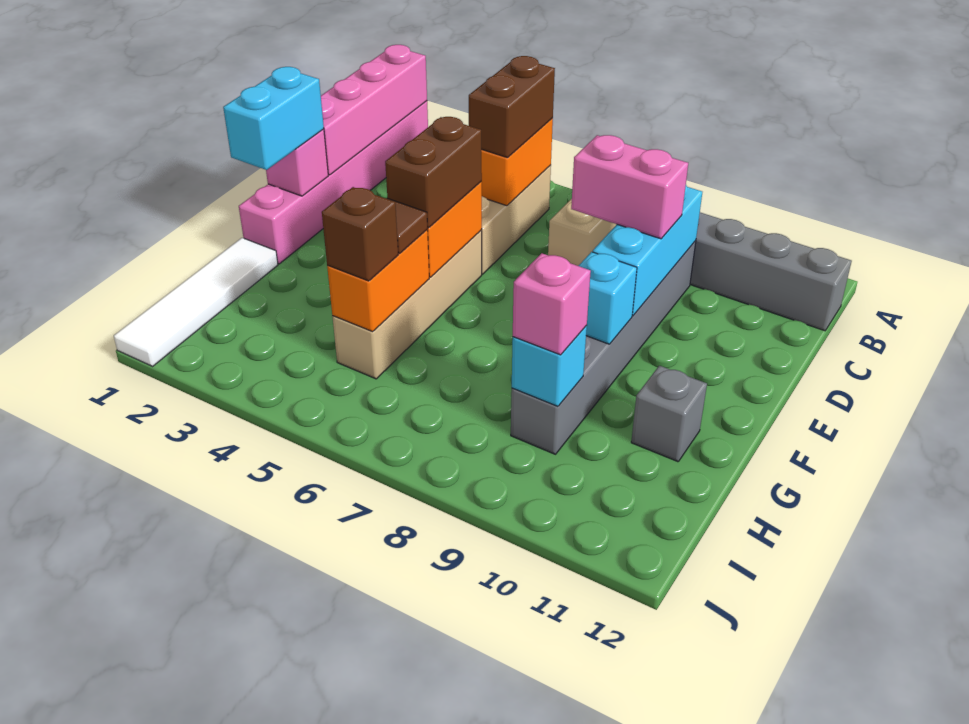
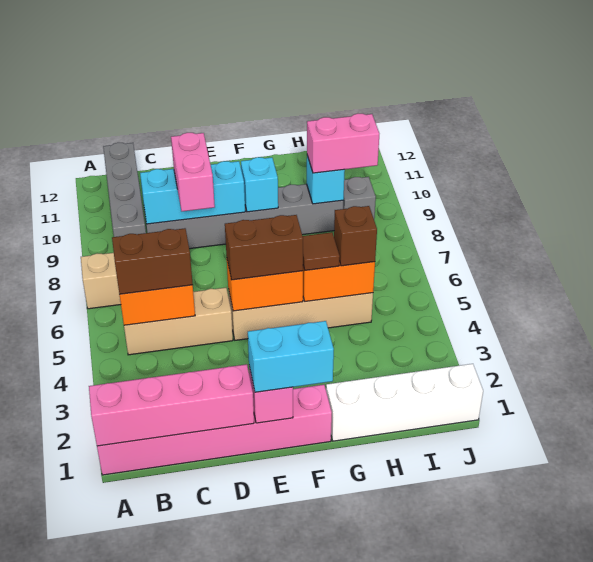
white 1x4 tile [114,238,278,366] -> white 1x4 brick [326,364,483,441]
grey 1x1 brick [631,366,707,462] -> grey 1x1 brick moved to [343,177,376,218]
pink 1x1 brick [513,253,591,355] -> pink 1x2 brick [307,114,379,173]

